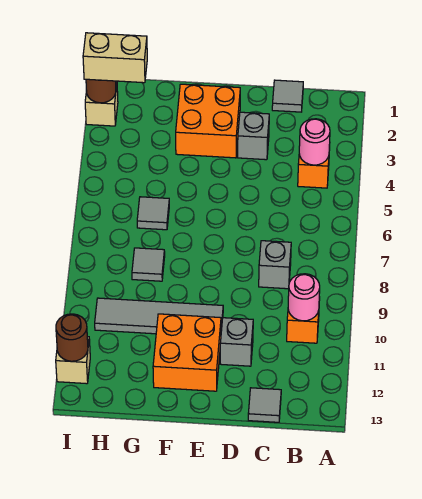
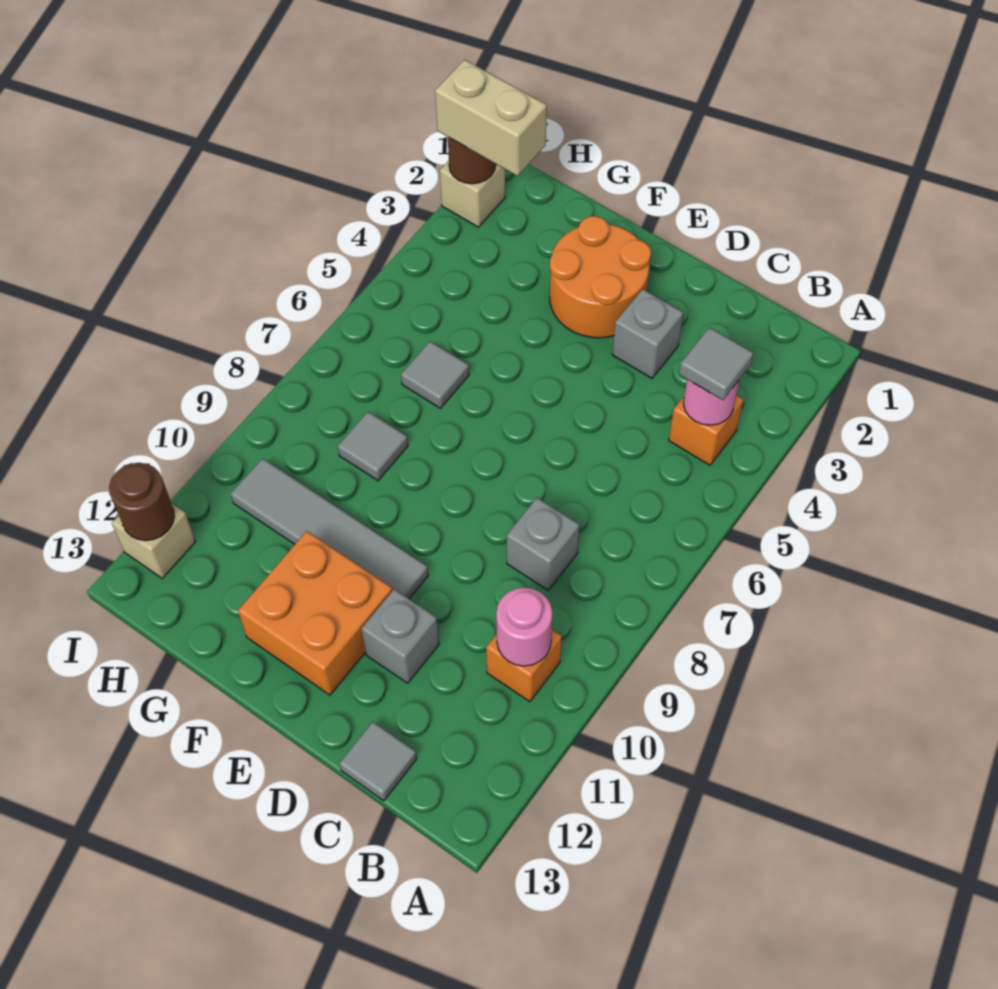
grey 1x1 tile [272,80,303,112] -> grey 1x1 tile moved to [679,327,753,400]
orange 2x2 brick [176,84,240,158] -> orange 2x2 round brick [550,216,651,338]

